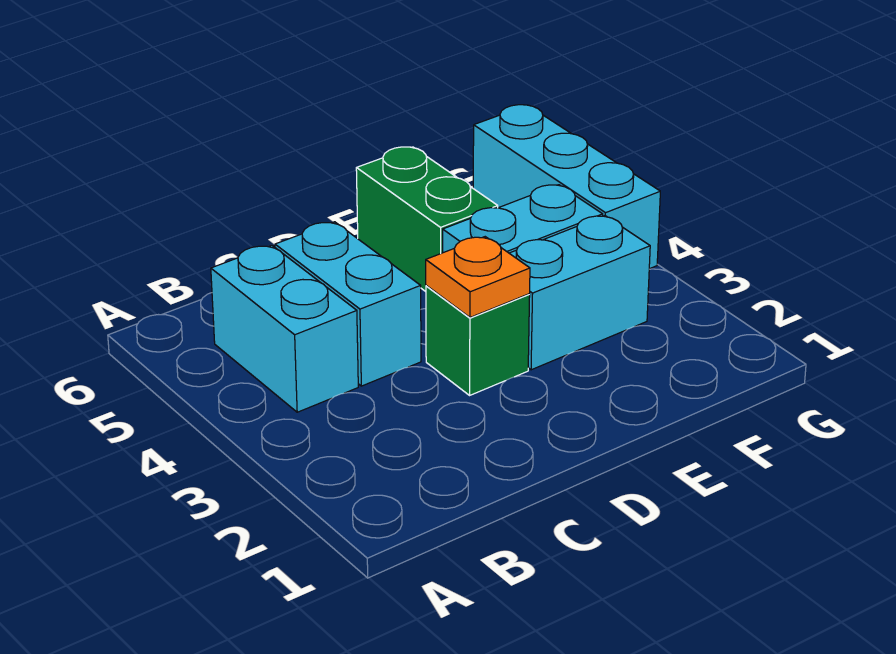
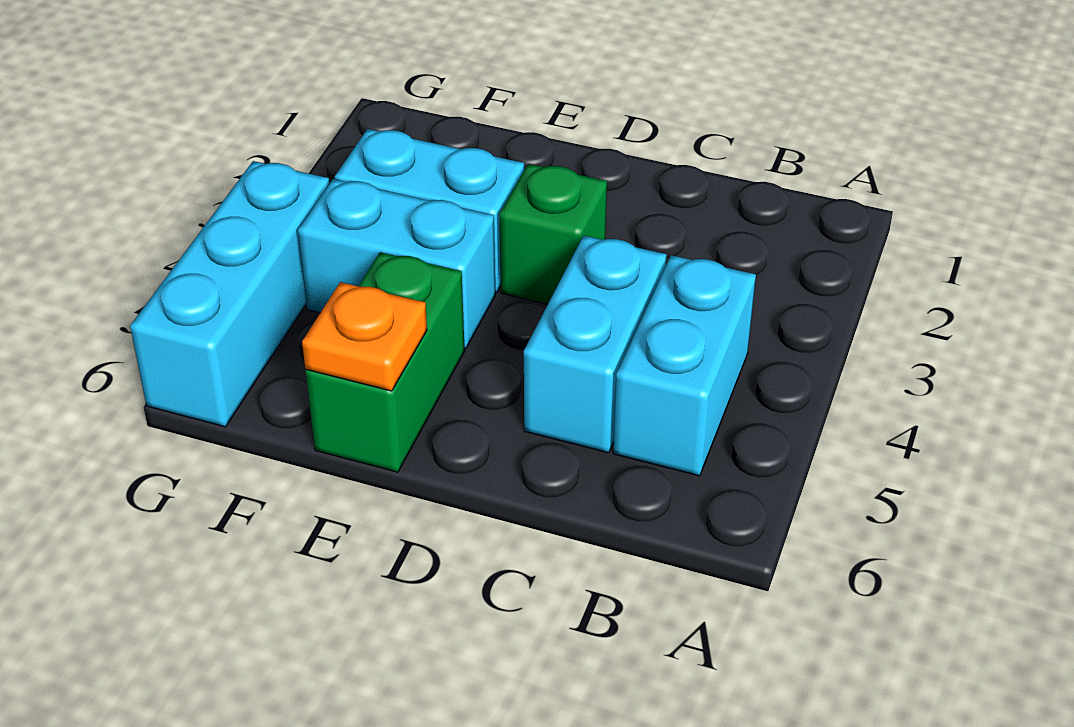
orange 1x1 plate [426,237,530,317] -> orange 1x1 plate moved to [302,282,427,391]

